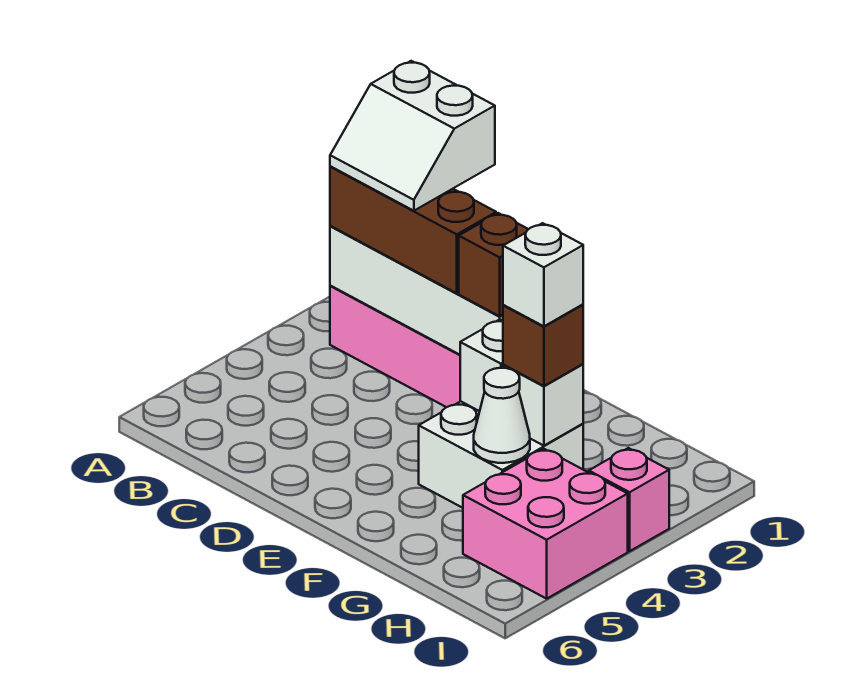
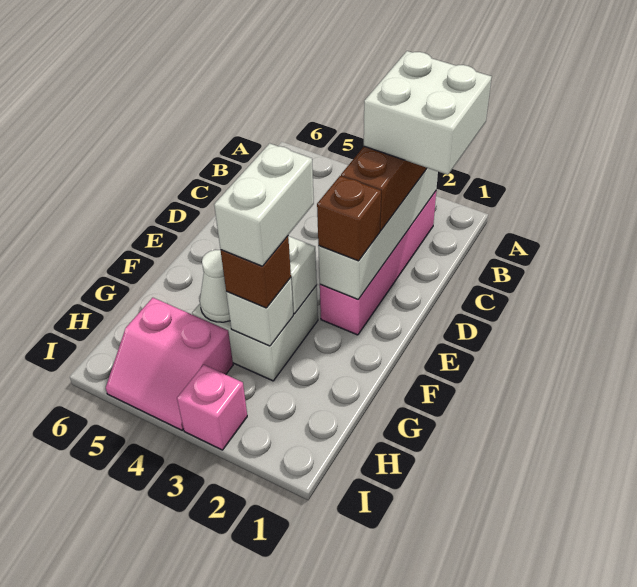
white 2x2 slope [330,61,495,211] -> white 2x2 brick [364,51,492,175]
white 1x1 brick [503,223,583,326] -> white 1x2 brick [214,143,314,266]
pink 2x2 brick [463,449,628,599] -> pink 2x2 slope [106,298,233,430]

